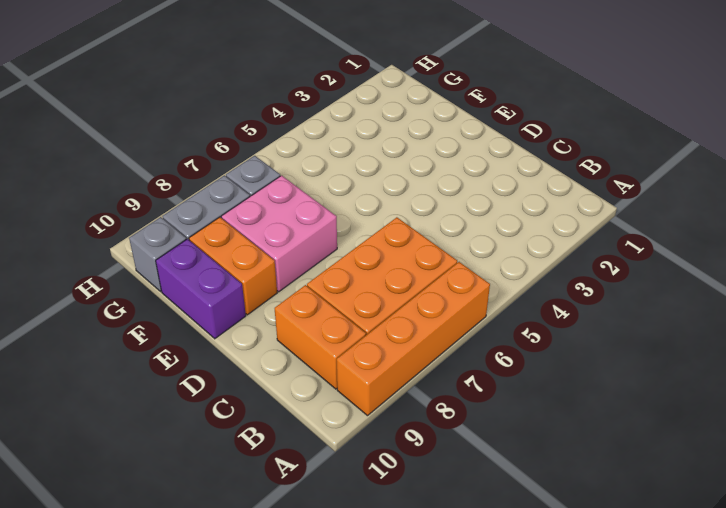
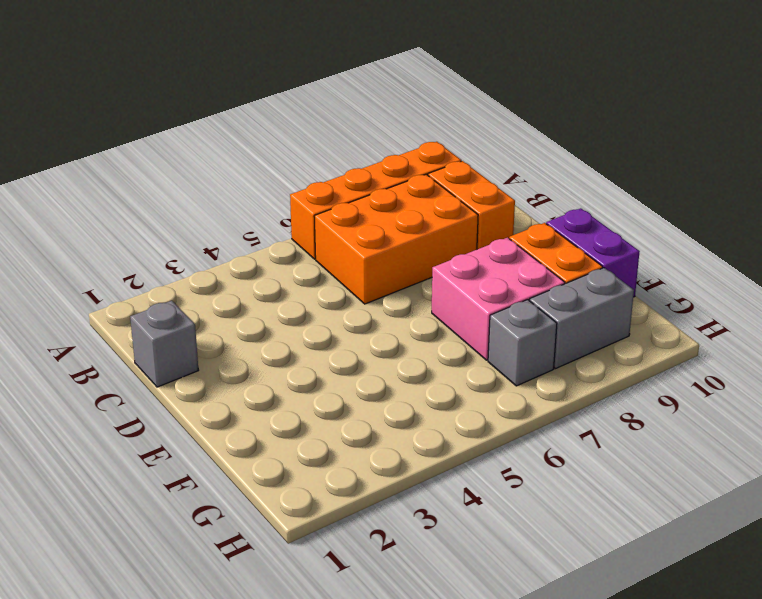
grey 1x1 brick [129,217,186,291] -> grey 1x1 brick moved to [130,301,199,387]

